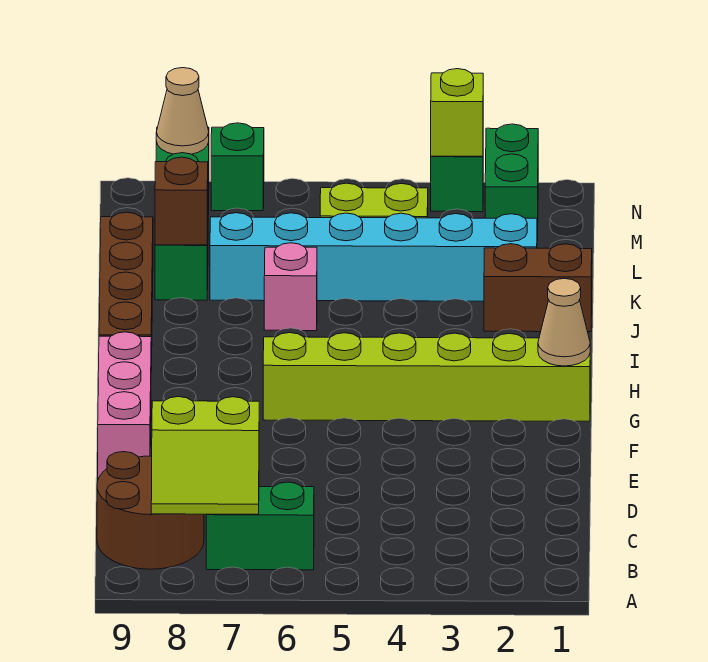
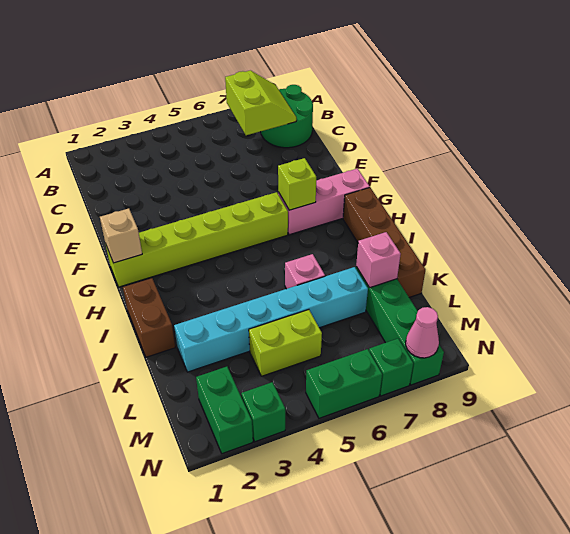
green 1x2 brick [206,482,314,570] -> green 1x2 brick moved to [306,349,382,418]
lime 2x2 slope [151,397,259,515] -> lime 2x2 slope turned to [225,70,296,135]
brown 2x2 round brick [97,452,204,569] -> green 2x2 round brick [261,85,313,148]
pink 1x3 brick [98,332,151,479] -> pink 1x3 brick turned to [278,169,370,235]
tan 1x1 cone [538,278,590,366] -> tan 1x1 brick [100,208,142,263]
brown 1x2 brick [484,244,592,332] -> brown 1x2 brick turned to [123,278,175,357]
brown 1x1 brick [155,157,208,245] -> pink 1x1 brick [356,232,401,288]
lime 1x1 brick [431,69,483,156] -> lime 1x1 brick moved to [278,158,316,210]
tan 1x1 cone [156,68,209,154] -> pink 1x1 cone [406,307,439,358]

